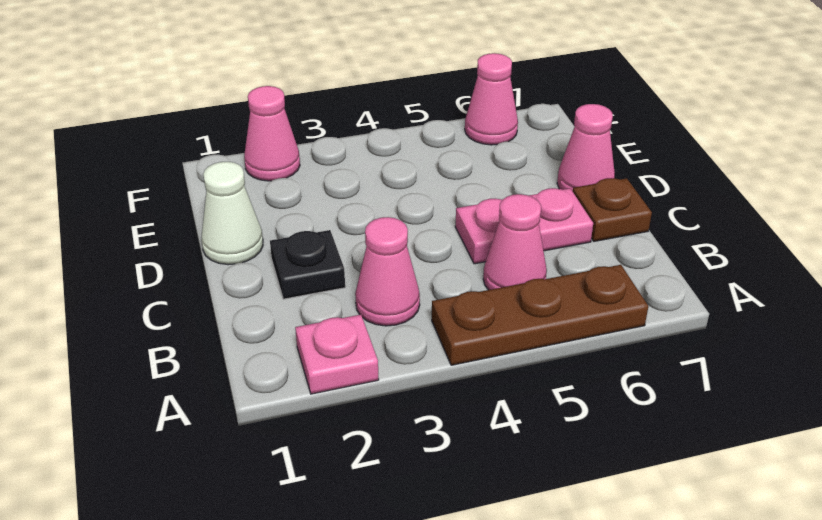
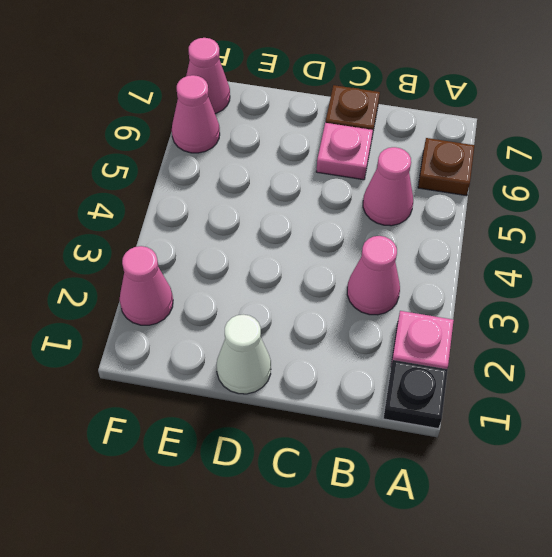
brown 1x3 plate [432,265,648,365] -> brown 1x1 plate [418,138,474,196]
black 1x1 plate [270,230,345,299] -> black 1x1 plate moved to [383,360,448,429]
pink 1x2 plate [455,188,593,264] -> pink 1x1 plate [316,123,373,180]
pink 1x1 cone [557,104,615,191] -> pink 1x1 cone moved to [186,38,230,114]

